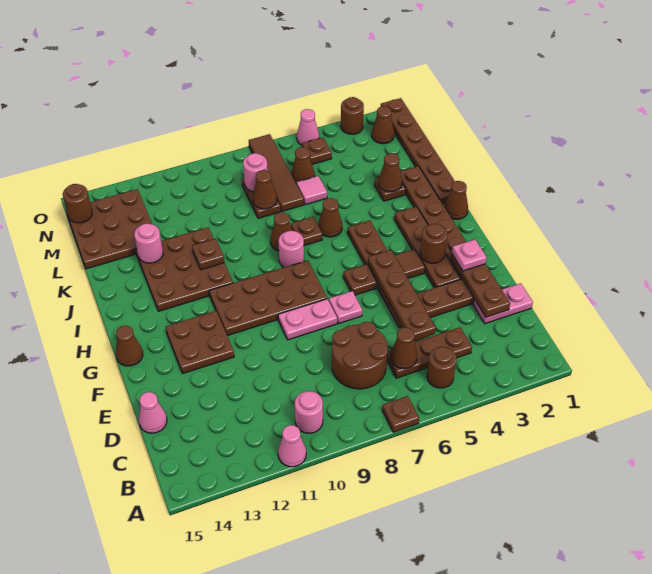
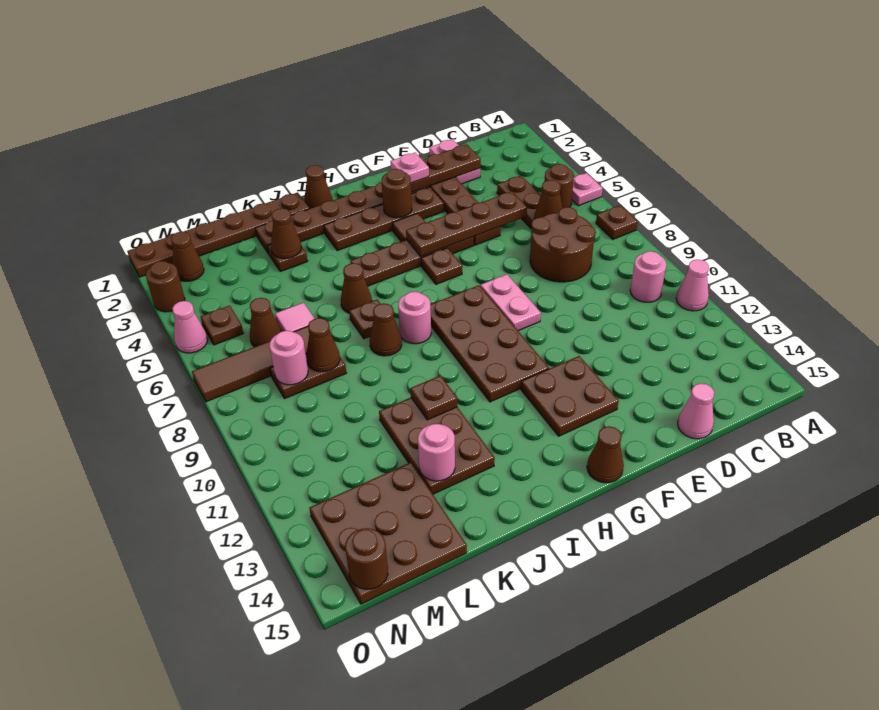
pink 1x1 plate [329,291,362,324] -> pink 1x1 plate moved to [572,173,603,206]
brown 3x3 plate [136,227,233,311] -> brown 2x3 plate [379,398,495,494]

